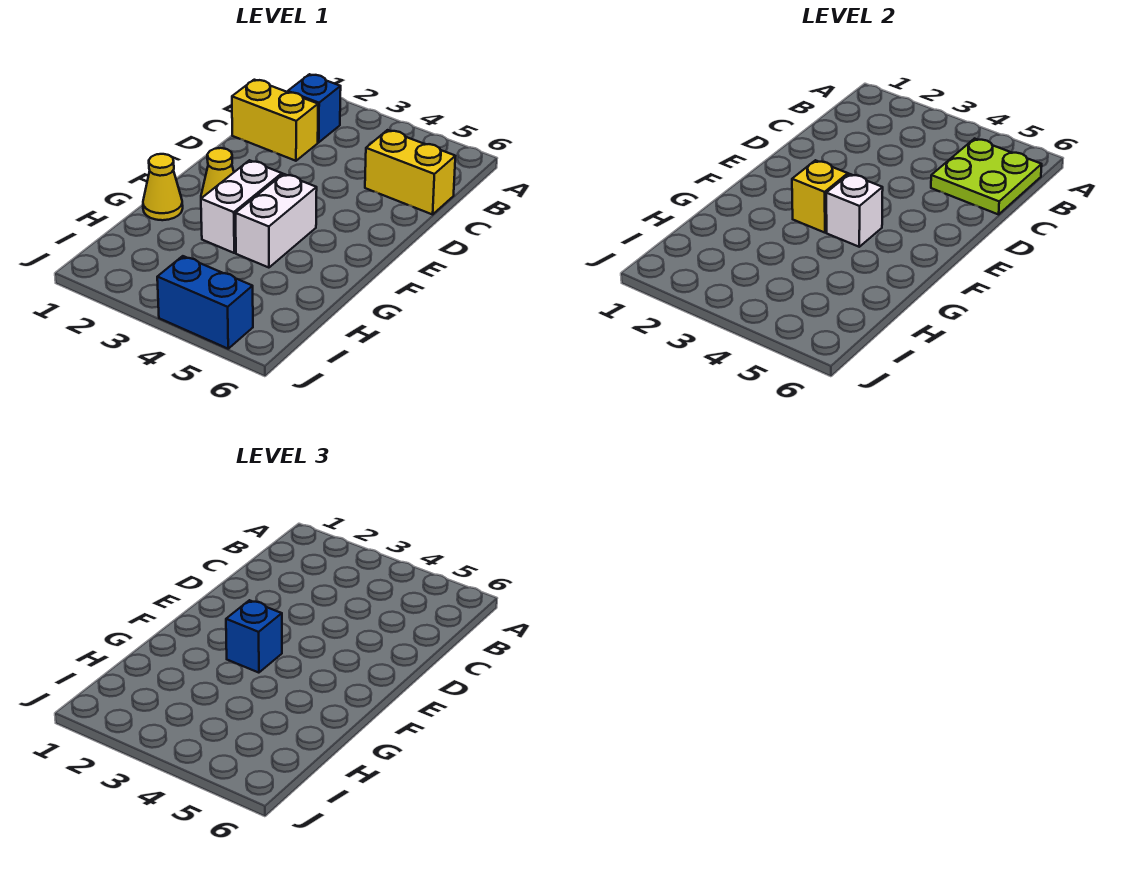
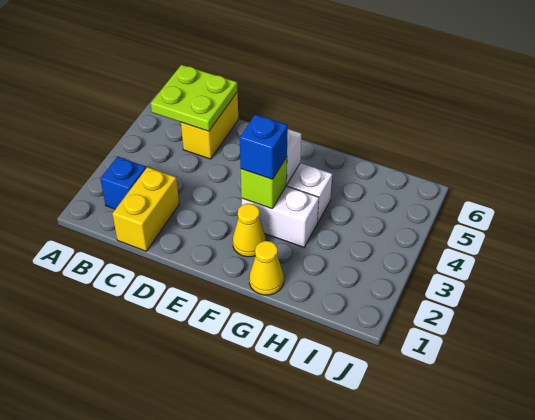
yellow 1x1 brick [792,160,848,233] -> lime 1x1 brick [241,157,287,209]
blue 1x2 brick [157,256,253,349] -> none

